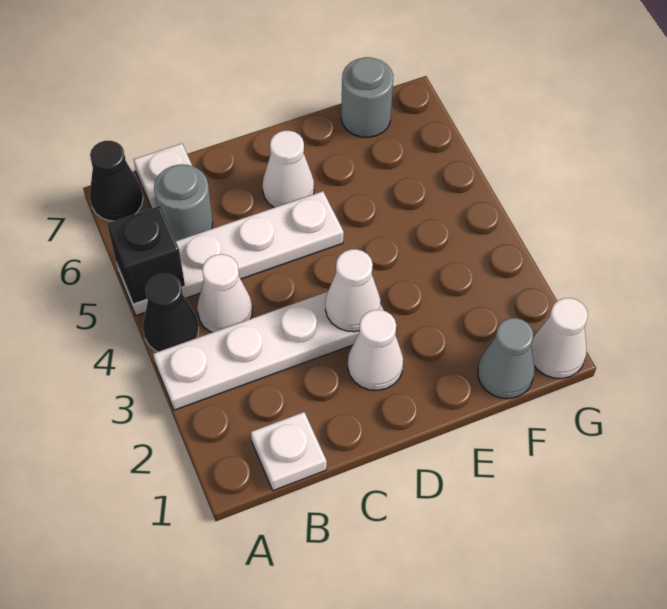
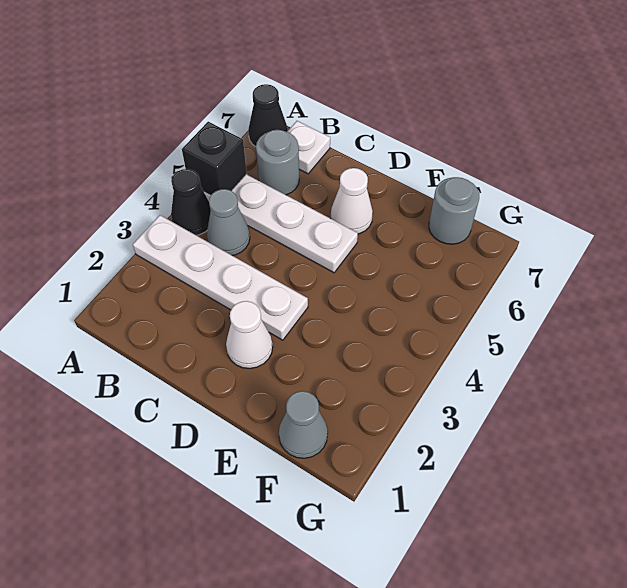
white 1x1 plate [251,412,327,491] -> none
white 1x1 cone [197,254,252,332] -> grey 1x1 cone [207,189,250,256]
white 1x1 cone [325,249,381,332] -> none
white 1x1 cone [531,298,588,379] -> none

